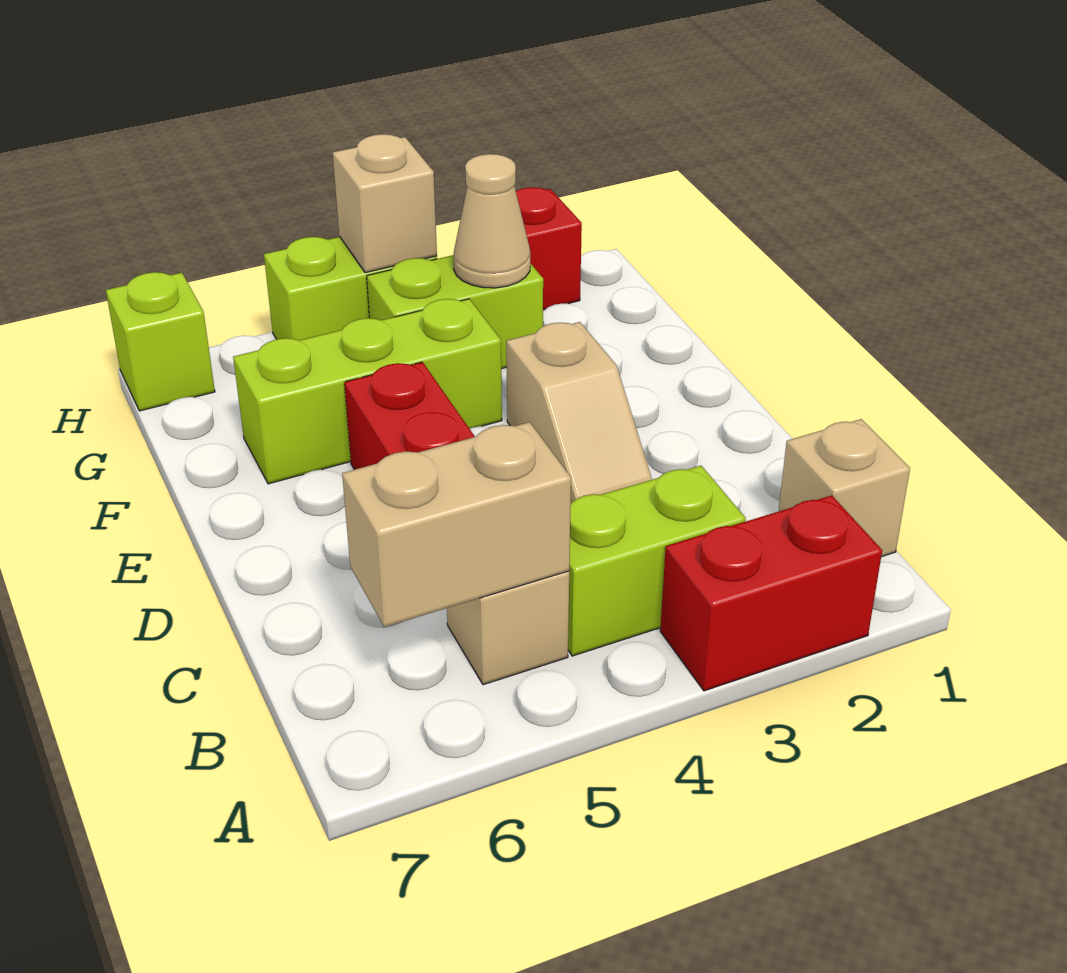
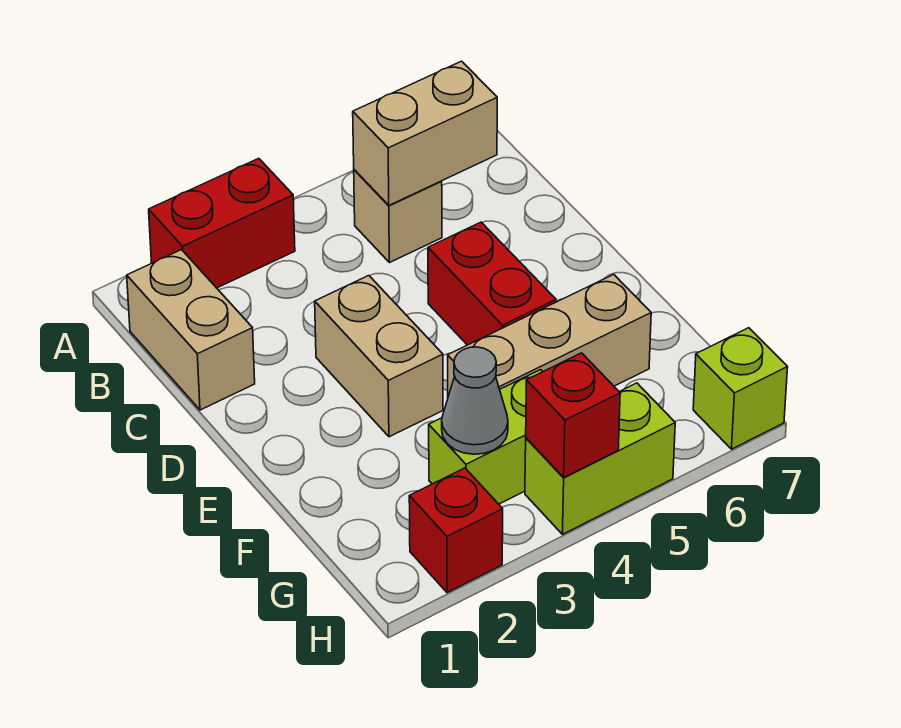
tan 1x1 brick [779,419,910,557] -> tan 1x2 brick [127,250,255,410]
lime 1x2 brick [568,466,746,656] -> none
tan 1x2 slope [506,322,652,503] -> tan 1x2 brick [315,276,443,437]
lime 1x3 brick [233,299,502,484] -> tan 1x3 brick [448,274,651,396]
tan 1x1 cone [453,154,530,288] -> grey 1x1 cone [442,347,508,454]
tan 1x1 brick [333,134,437,273] -> red 1x1 brick [526,353,620,478]

